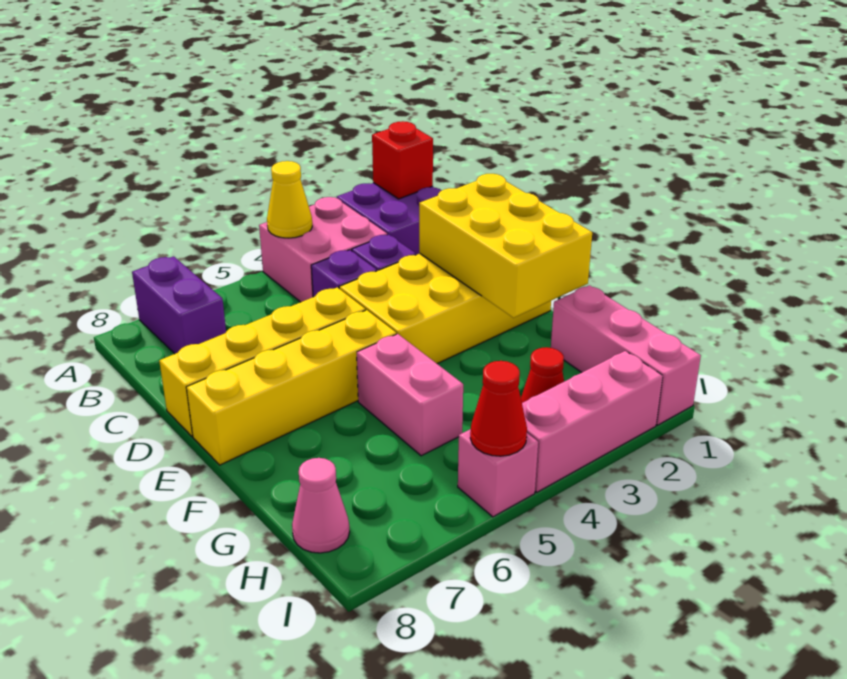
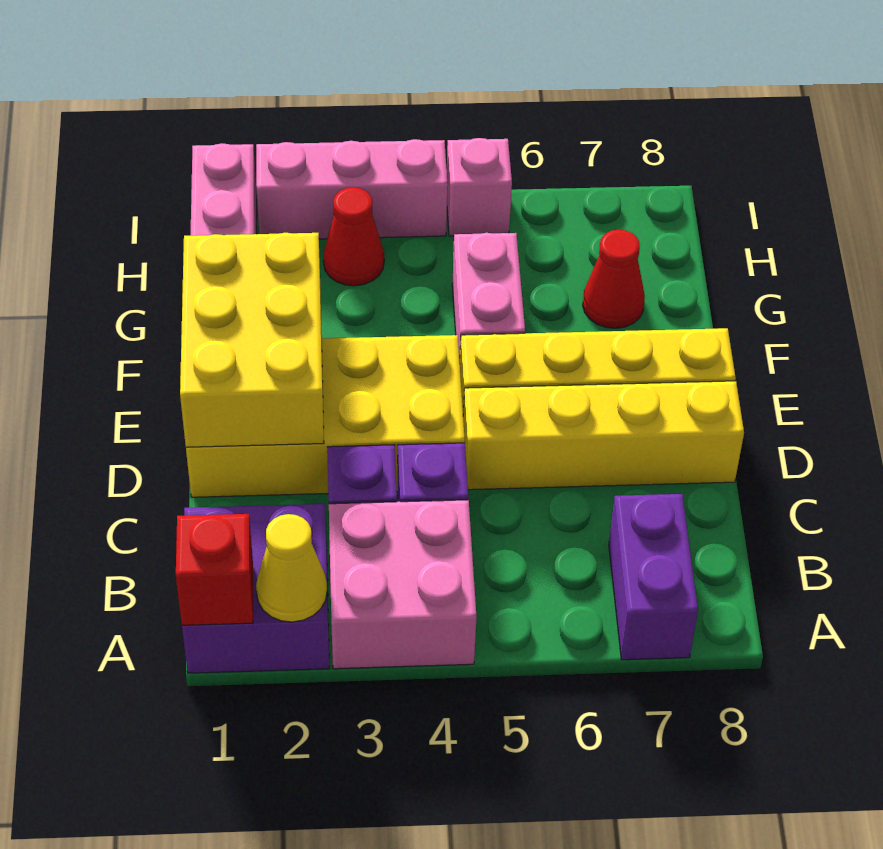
yellow 1x1 cone [267,161,312,238] -> yellow 1x1 cone moved to [256,514,327,622]
pink 1x1 cone [292,458,350,553] -> none
red 1x1 cone [470,361,527,456] -> red 1x1 cone moved to [583,230,645,328]

